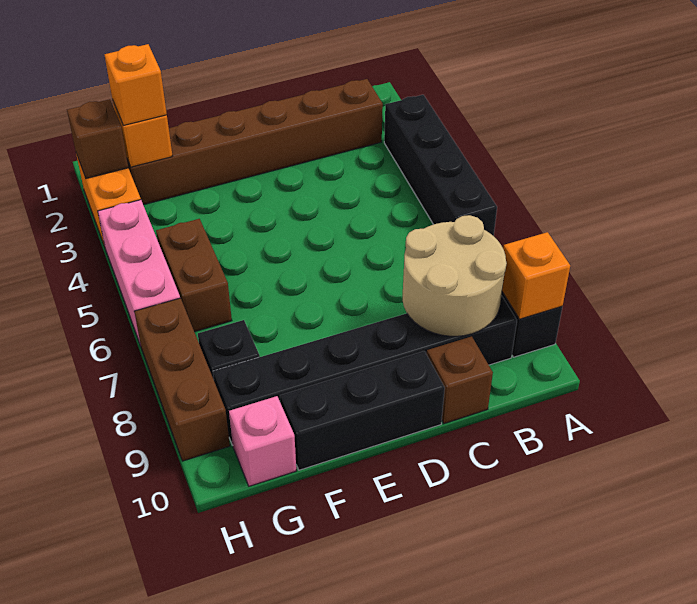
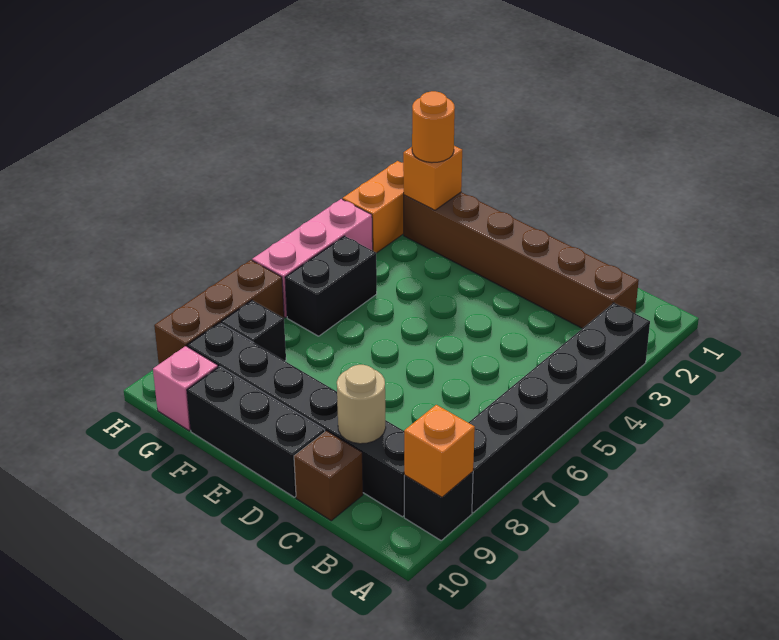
black 1x4 brick [384,95,497,236] -> black 1x6 brick [468,303,650,513]
tan 2x2 round brick [403,215,507,336] -> tan 1x1 round brick [337,365,386,444]
orange 1x1 brick [104,44,167,125] -> orange 1x1 round brick [412,91,455,163]
brown 1x2 brick [156,219,232,332] -> black 1x2 brick [285,236,377,336]
brown 1x1 brick [67,99,128,178] -> none

